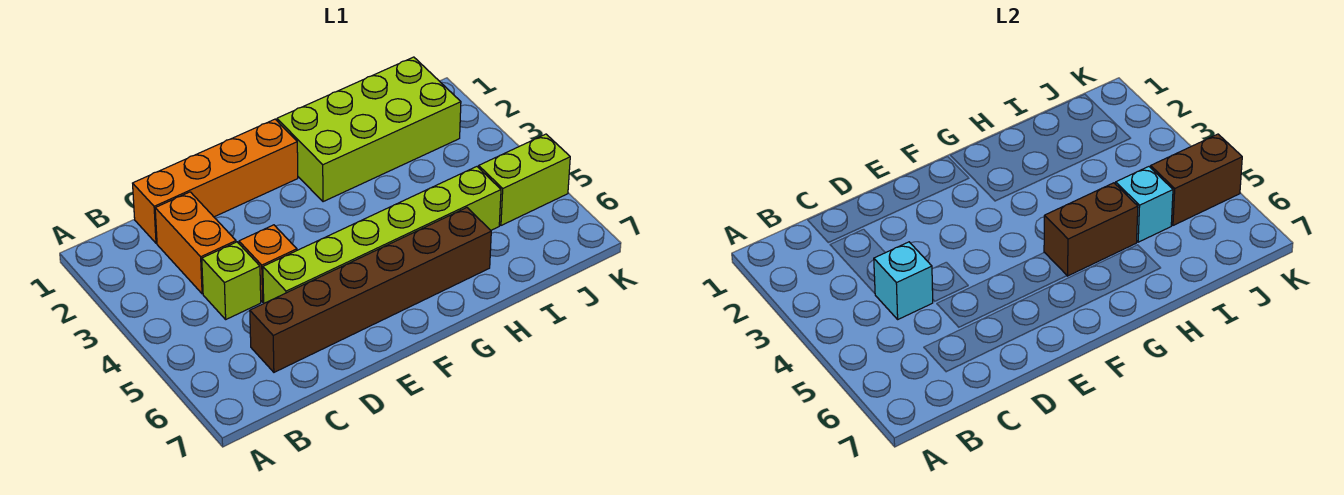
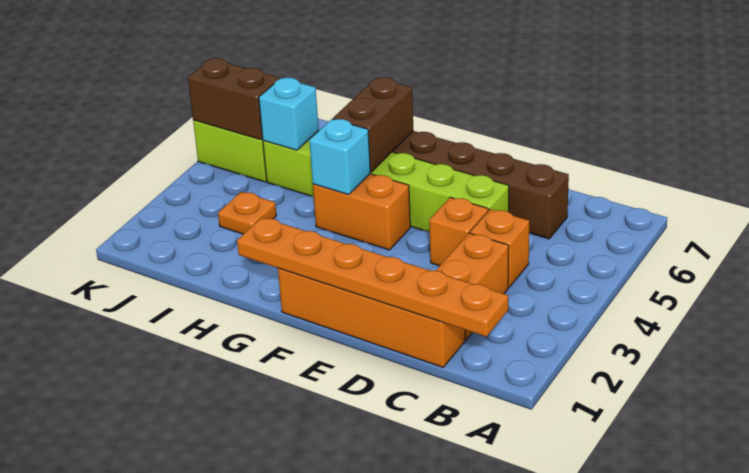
none -> orange 1x6 plate [237,217,508,337]
lime 1x1 brick [202,242,261,319] -> orange 1x1 brick [470,209,529,287]
cyan 1x1 brick [874,242,933,319] -> cyan 1x1 brick moved to [309,119,370,195]
none -> orange 1x2 brick [313,174,410,250]
lime 2x4 brick [277,57,461,202] -> none
brown 1x2 brick [1044,183,1138,276] -> brown 1x2 brick turned to [333,77,414,172]
none -> orange 1x1 plate [218,192,276,234]

